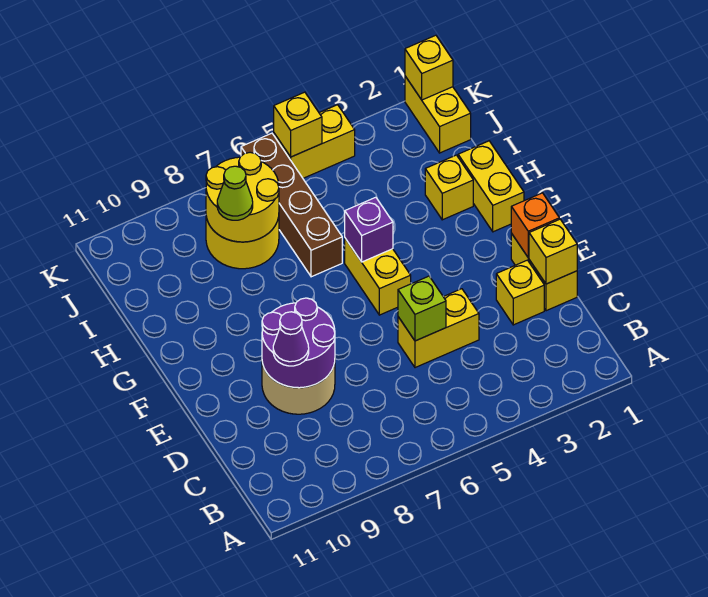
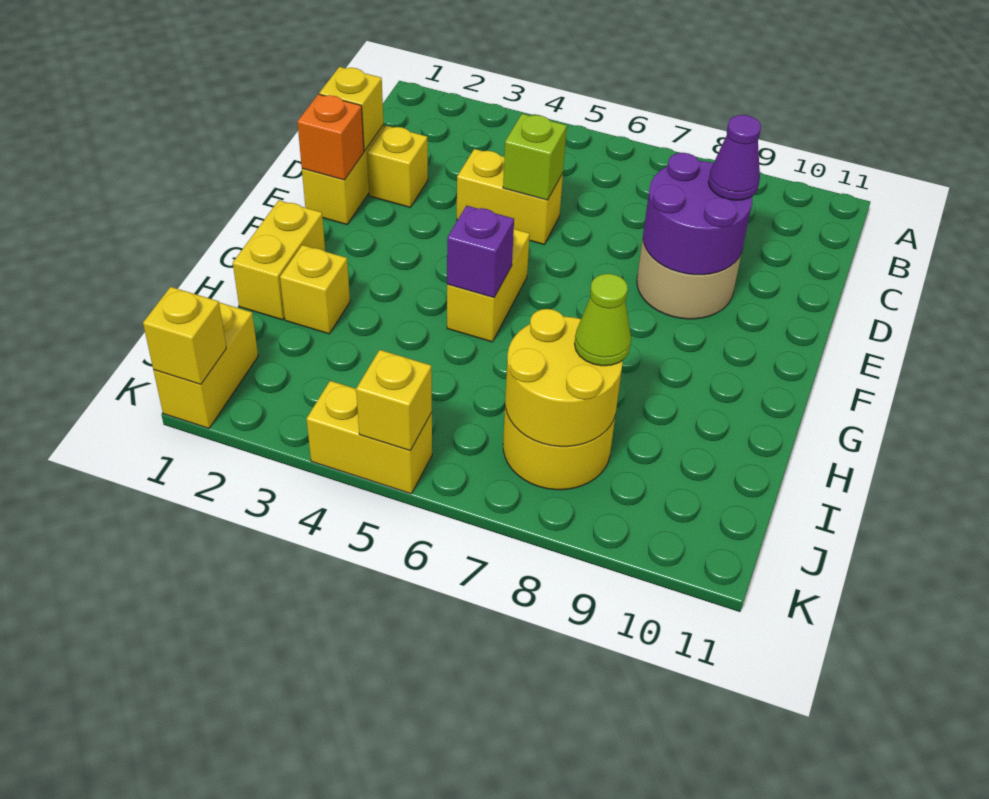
brown 1x4 brick [241,133,342,277] -> none

